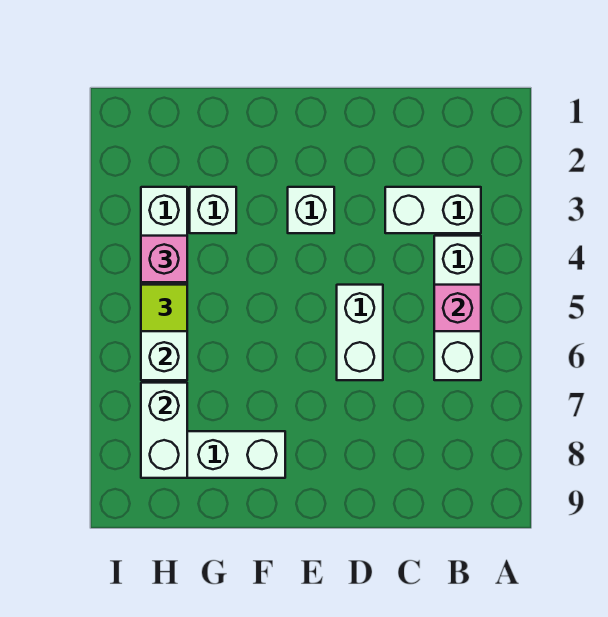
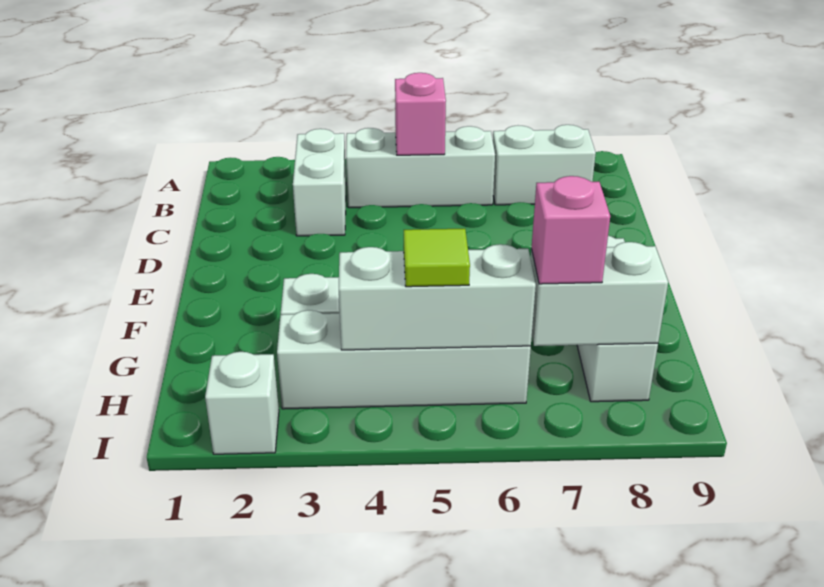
white 1x2 brick [337,285,383,380] -> white 1x2 brick moved to [493,125,596,205]
white 1x1 brick [288,187,334,233] -> white 1x1 brick moved to [205,352,279,454]
pink 1x1 brick [141,236,187,282] -> pink 1x1 brick moved to [532,176,610,284]

